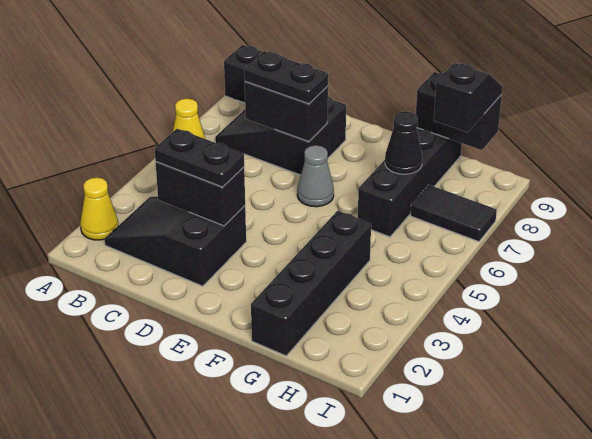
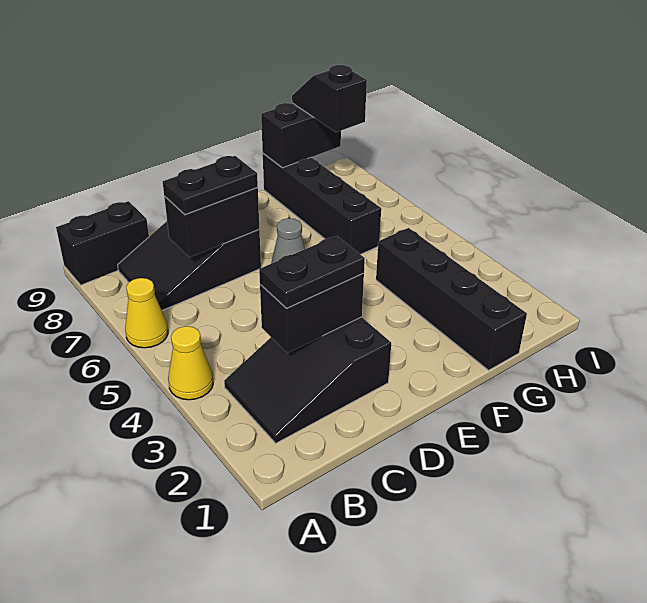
yellow 1x1 cone [80,177,118,240] -> yellow 1x1 cone moved to [168,326,213,400]
black 1x1 cone [385,111,422,174] -> none
black 1x2 tile [411,185,497,242] -> none

